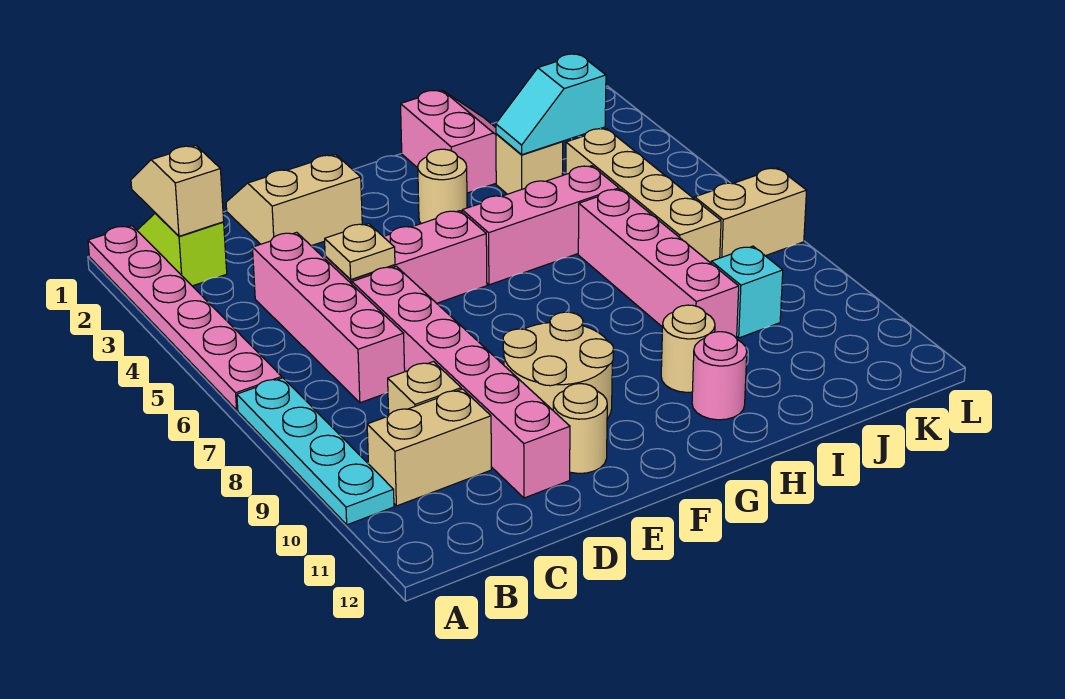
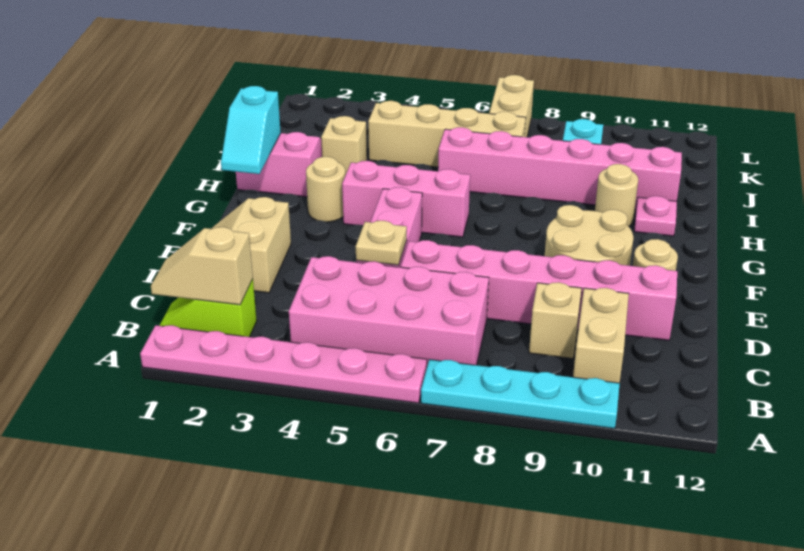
pink 1x4 brick [252,232,405,403] -> pink 2x4 brick [289,256,489,366]
pink 1x3 brick [462,166,619,285] -> pink 1x3 brick turned to [342,161,470,237]
pink 1x1 round brick [692,332,747,420] -> pink 1x1 plate [634,196,677,236]
cyan 1x2 slope [496,54,606,155] -> cyan 1x2 slope moved to [221,86,281,174]
pink 1x4 brick [578,189,739,339] -> pink 1x6 brick [438,127,682,209]

